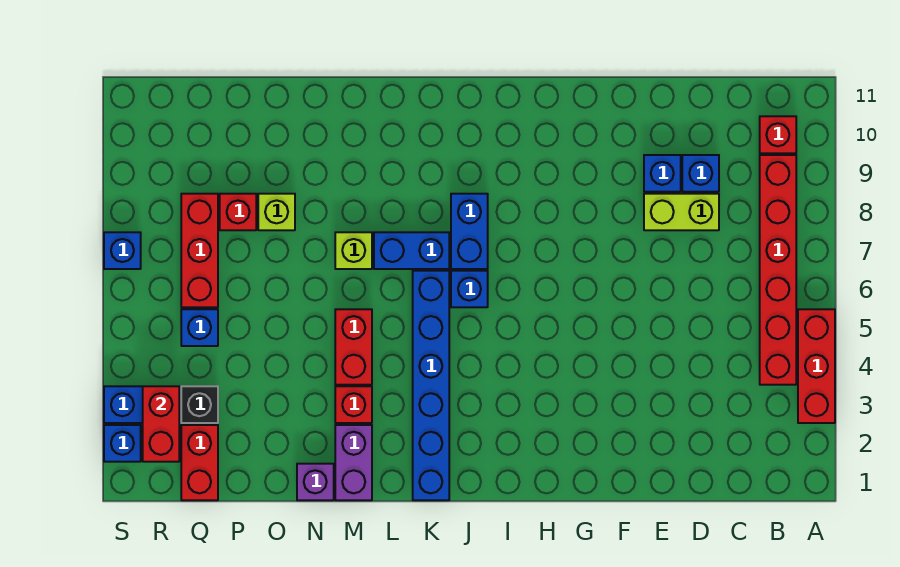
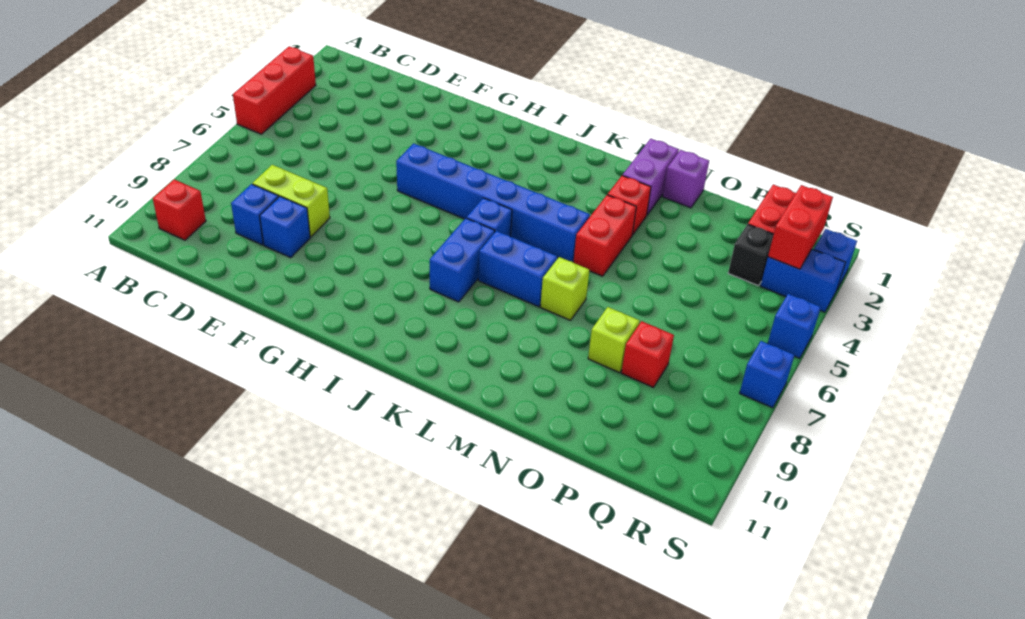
red 1x6 brick [760,155,796,385] -> none
blue 1x6 brick [413,271,449,500] -> blue 1x6 brick turned to [396,143,590,262]
blue 1x1 brick [181,309,218,346] -> blue 1x1 brick moved to [768,294,821,358]
red 1x3 brick [181,194,218,307] -> none

